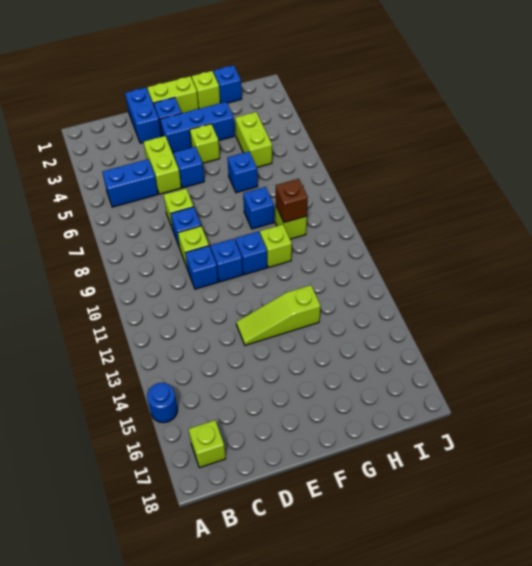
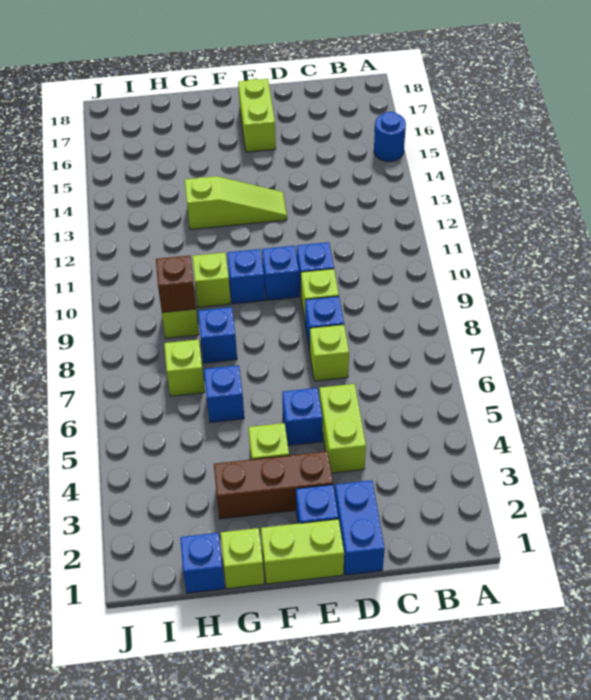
blue 1x2 brick [102,159,158,207] -> none
lime 1x1 brick [189,420,226,468] -> lime 1x1 brick moved to [164,340,205,396]
blue 1x3 brick [160,102,235,153] -> brown 1x3 brick [214,451,333,519]
lime 1x2 brick [235,112,272,167] -> lime 1x2 brick moved to [238,79,276,152]

